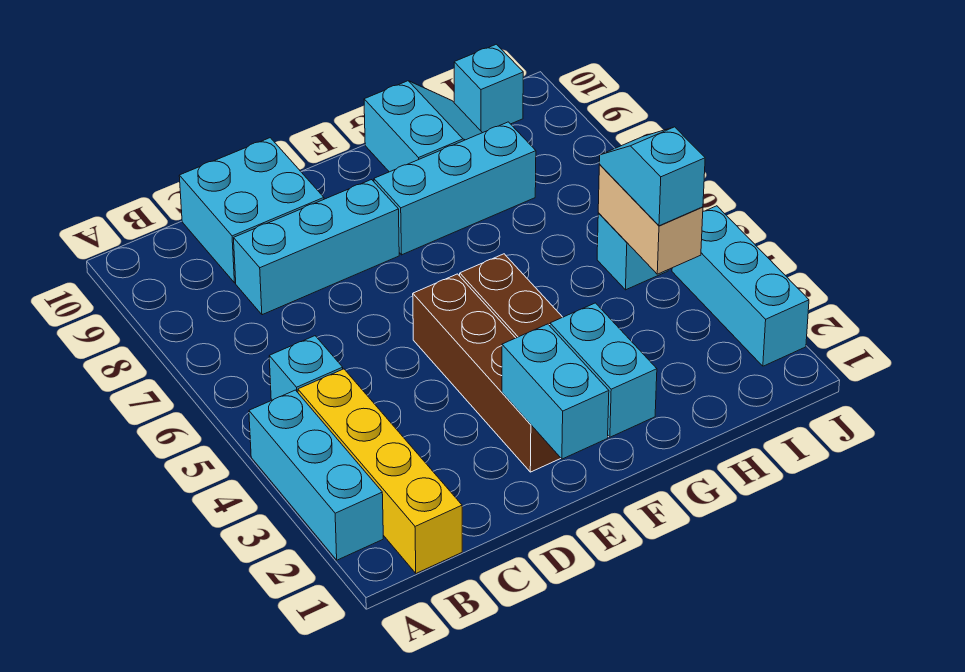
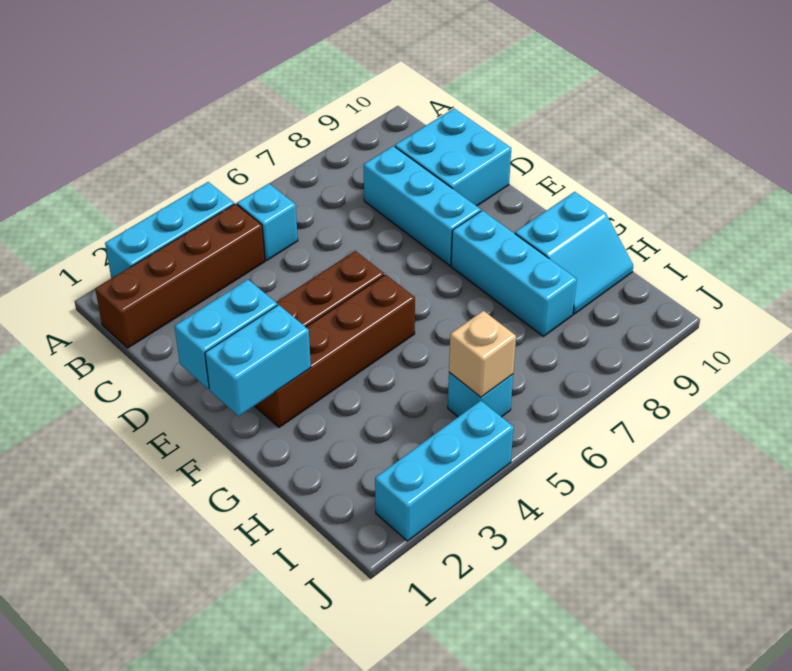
yellow 1x4 brick [298,369,462,573] -> brown 1x4 brick [95,204,265,348]
tan 1x2 brick [598,165,703,274] -> tan 1x1 brick [449,311,516,397]
cyan 1x2 slope [599,127,705,226] -> none
cyan 1x1 brick [454,44,523,133] -> none

